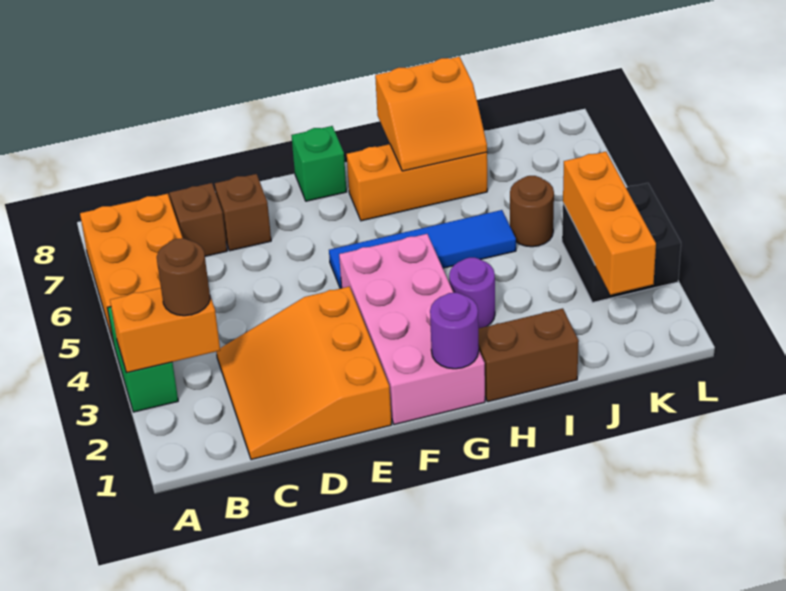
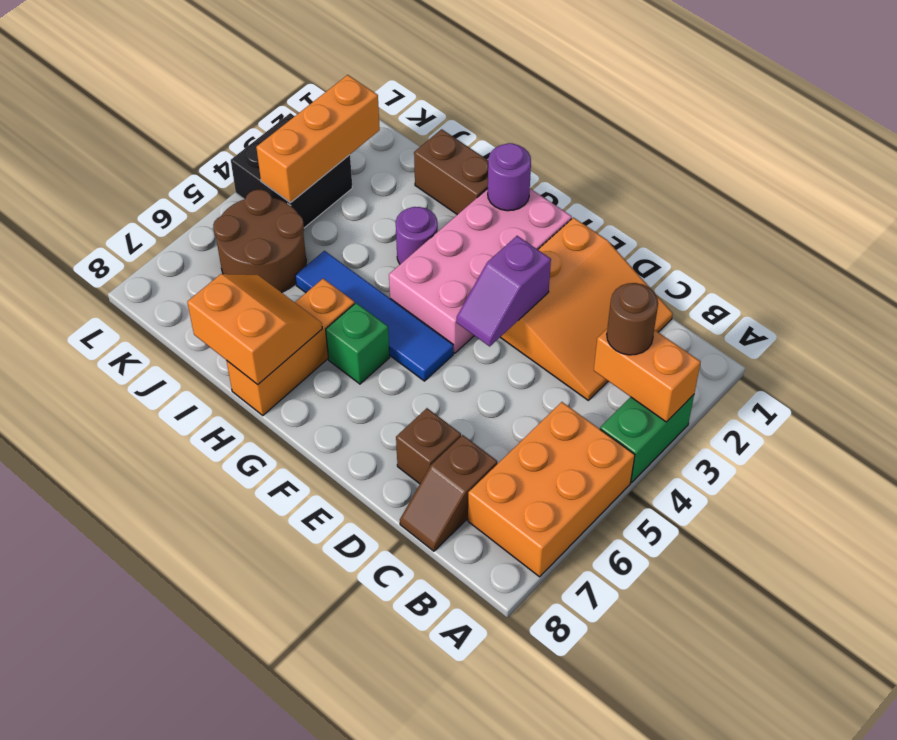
none -> purple 1x2 slope [457,236,551,346]
green 1x1 brick [291,126,347,201] -> green 1x1 brick moved to [326,303,390,384]
orange 1x3 brick [347,144,487,221] -> orange 1x3 brick turned to [226,279,355,415]
brown 1x1 round brick [510,176,554,247] -> brown 2x2 round brick [213,190,306,293]

